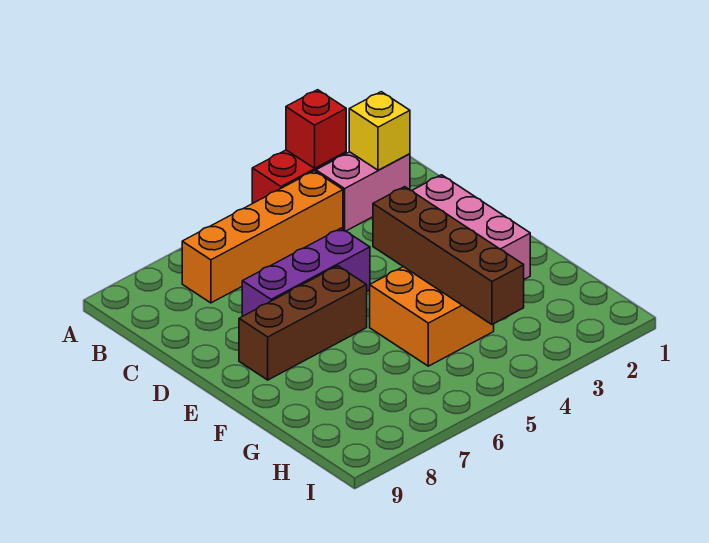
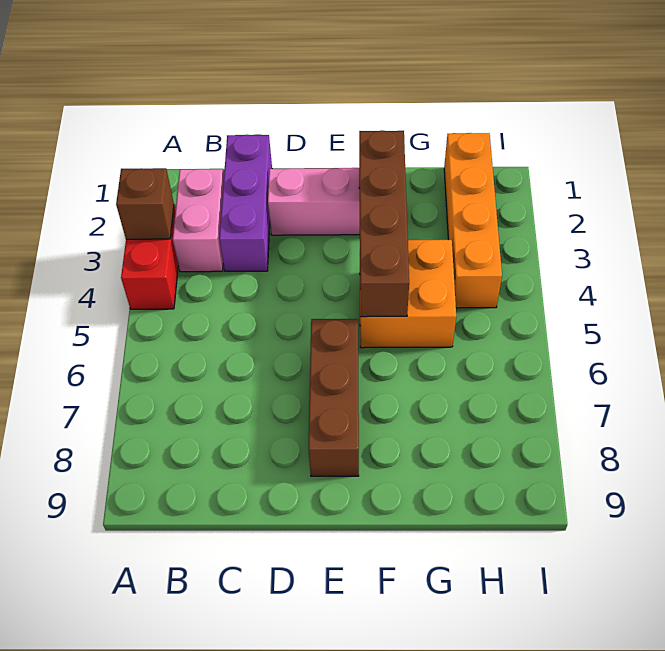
red 1x1 brick [286,90,346,168] -> brown 1x1 brick [116,168,174,239]
yellow 1x1 brick [349,92,410,170] -> none
orange 1x4 brick [182,171,343,303] -> orange 1x4 brick moved to [444,133,502,308]
purple 1x3 brick [242,228,370,316] -> purple 1x3 brick moved to [219,135,272,271]
brown 1x4 brick [373,187,524,324] -> brown 1x4 brick turned to [359,130,409,317]

